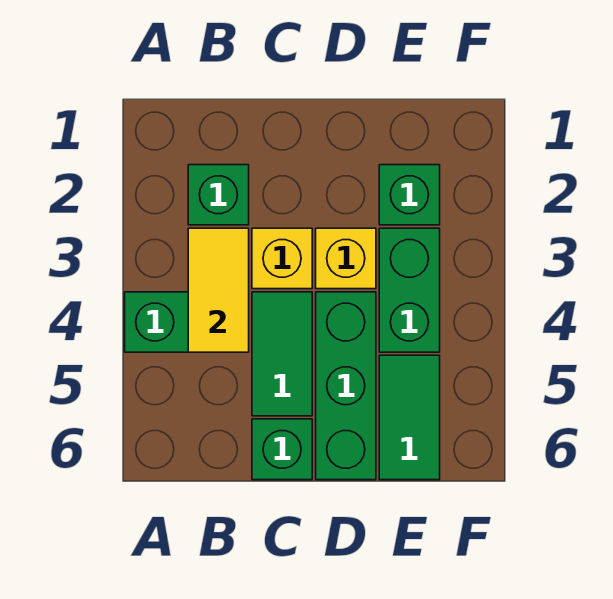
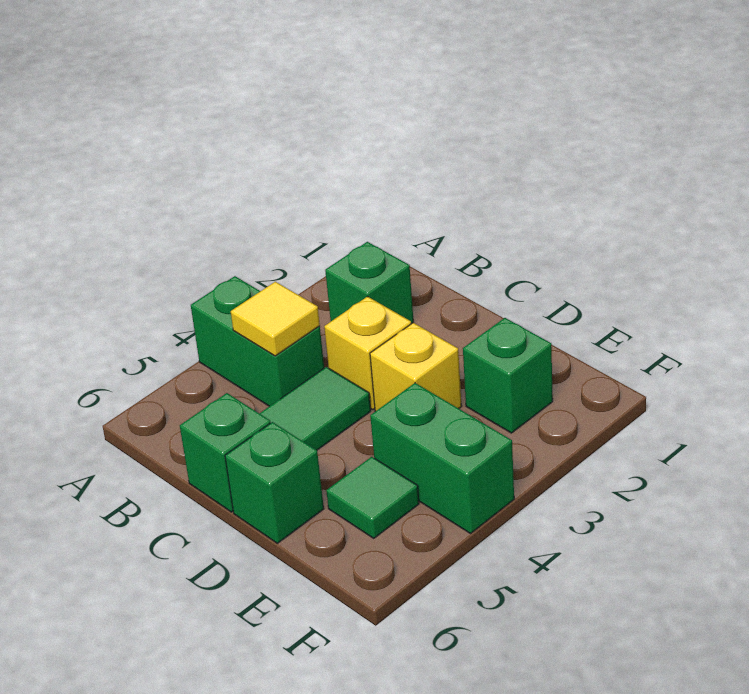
yellow 1x2 tile [188,228,249,352] -> yellow 1x1 tile [231,282,320,356]
green 1x3 brick [316,292,376,480] -> green 1x1 brick [225,422,324,543]
green 1x2 brick [379,228,440,352] -> green 1x2 brick turned to [370,383,514,534]
green 1x2 tile [379,355,440,480] -> green 1x1 tile [326,457,419,538]

